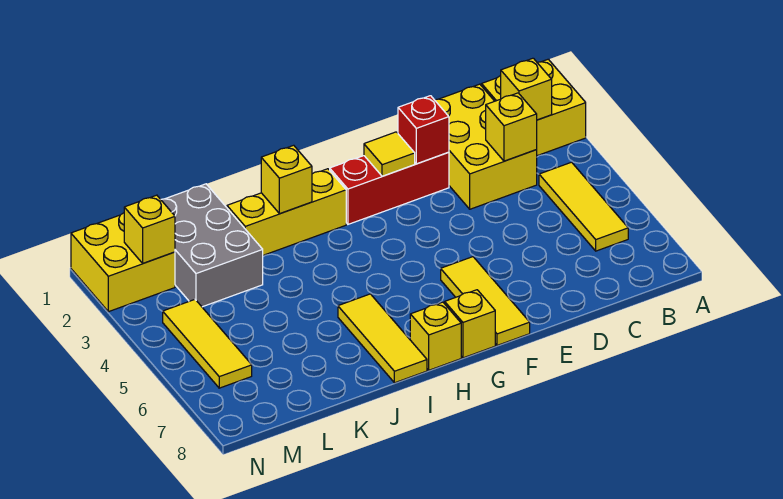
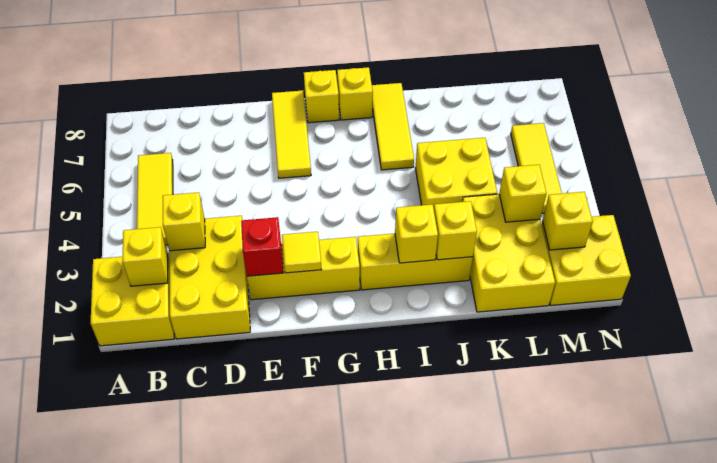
red 1x3 brick [330,152,449,224] -> yellow 1x3 brick [247,237,360,300]
none -> yellow 1x1 brick [434,201,477,260]
none -> yellow 2x2 brick [415,138,497,209]
grey 2x3 brick [161,184,263,307] -> yellow 2x3 brick [463,194,555,312]
none -> yellow 1x1 brick [499,165,546,222]

